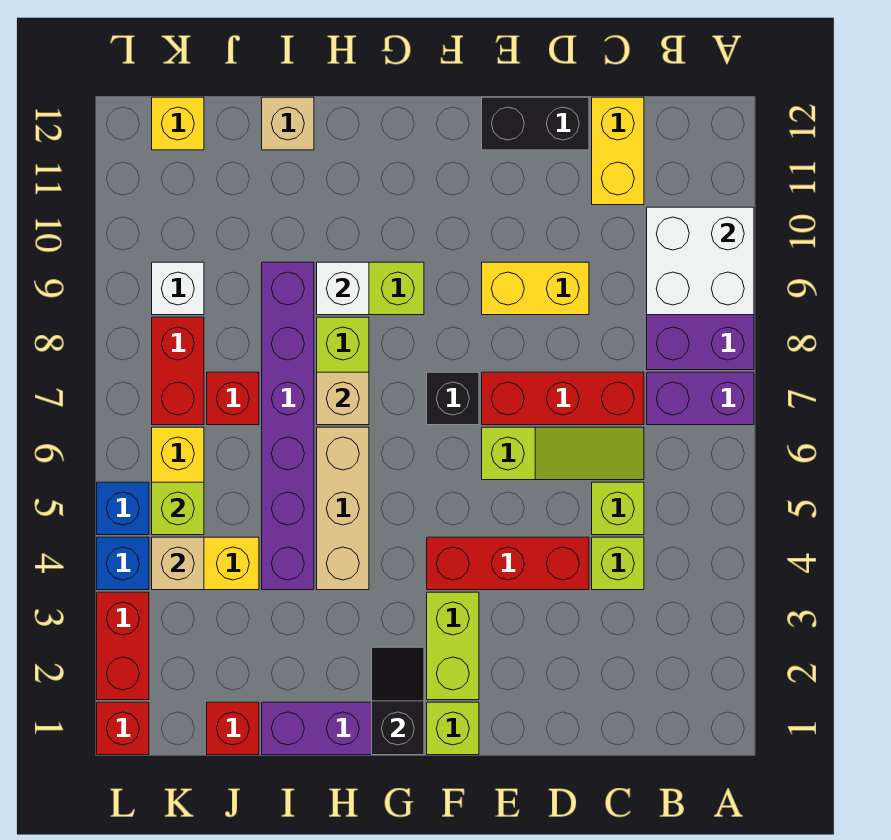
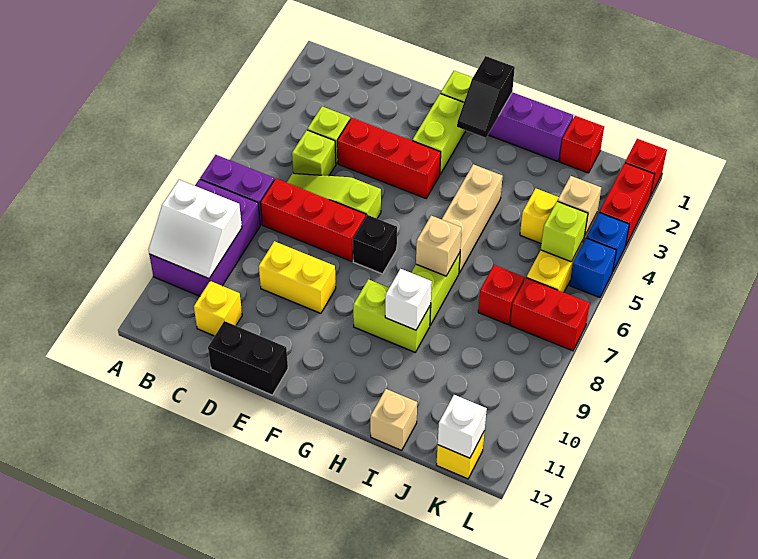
white 2x2 brick [647,207,754,315] -> white 2x2 slope [149,180,242,279]
yellow 1x2 brick [592,97,644,205] -> yellow 1x1 brick [194,281,242,336]
purple 1x6 brick [262,262,314,590] -> none
red 1x2 brick [152,317,204,425] -> red 1x2 brick turned to [510,278,590,351]
white 1x1 brick [152,262,204,315] -> white 1x1 brick moved to [438,395,487,458]

